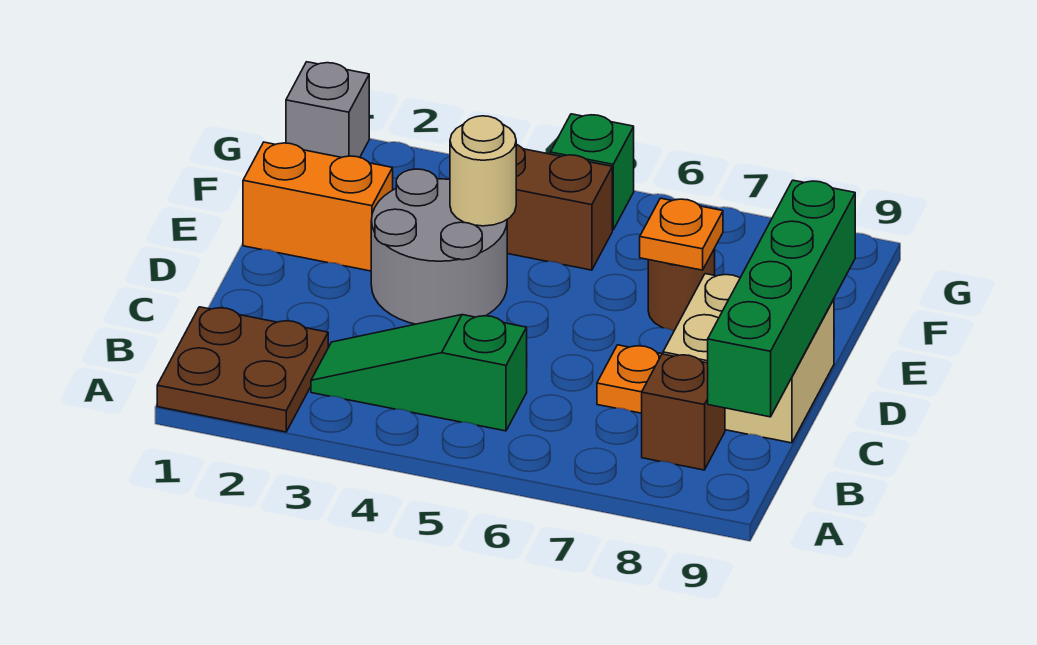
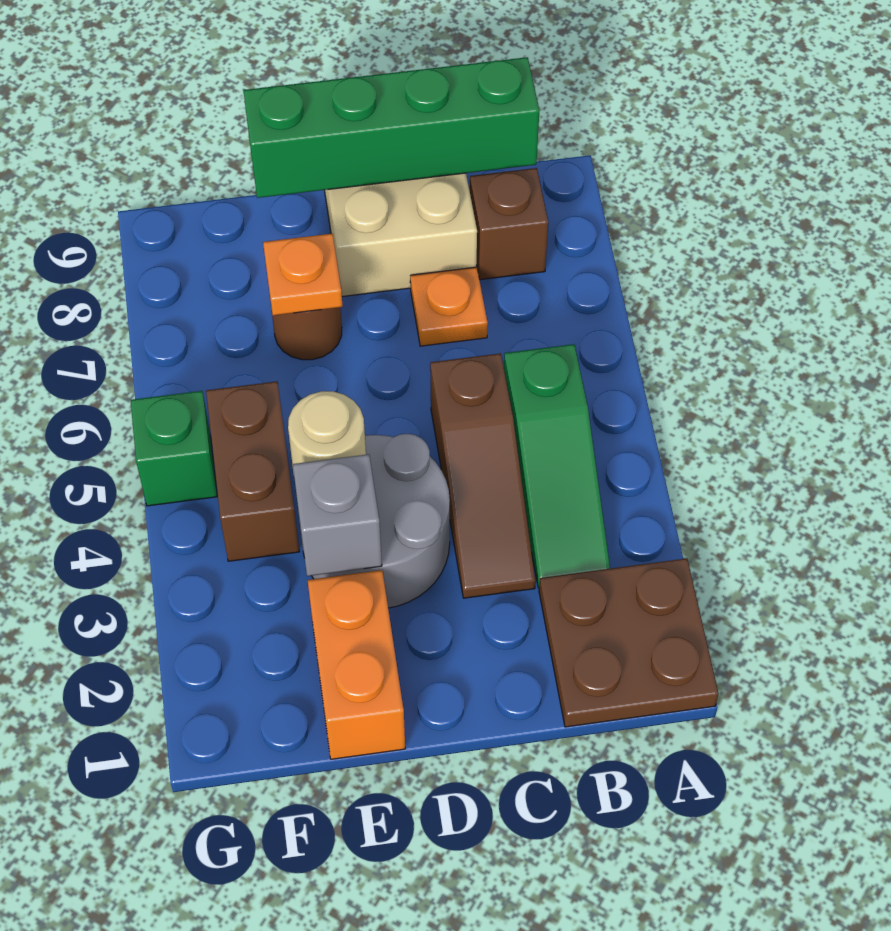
none -> brown 1x3 slope [430,353,535,598]
grey 1x1 brick [286,62,369,157] -> grey 1x1 brick moved to [293,454,382,576]

